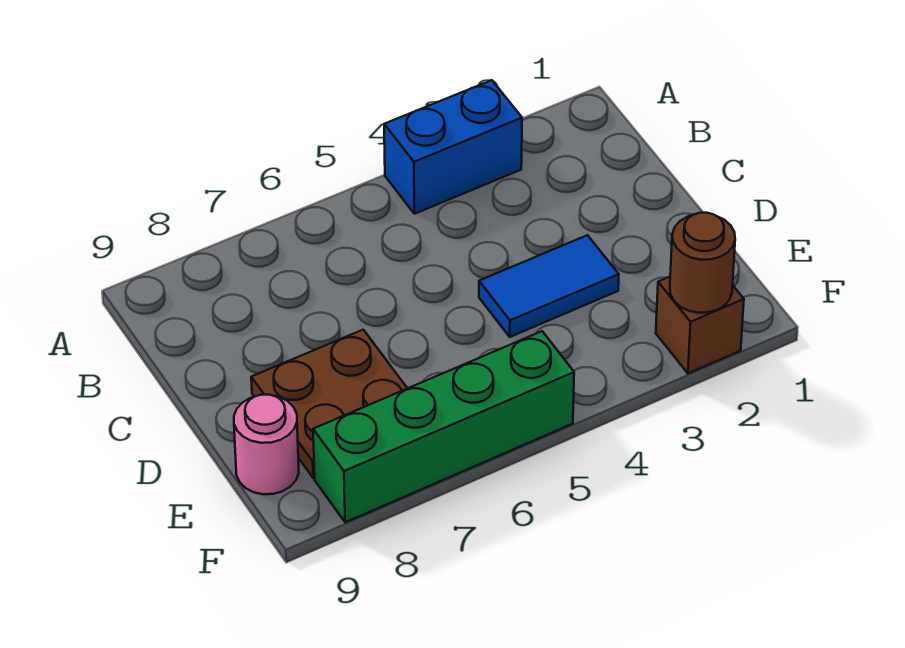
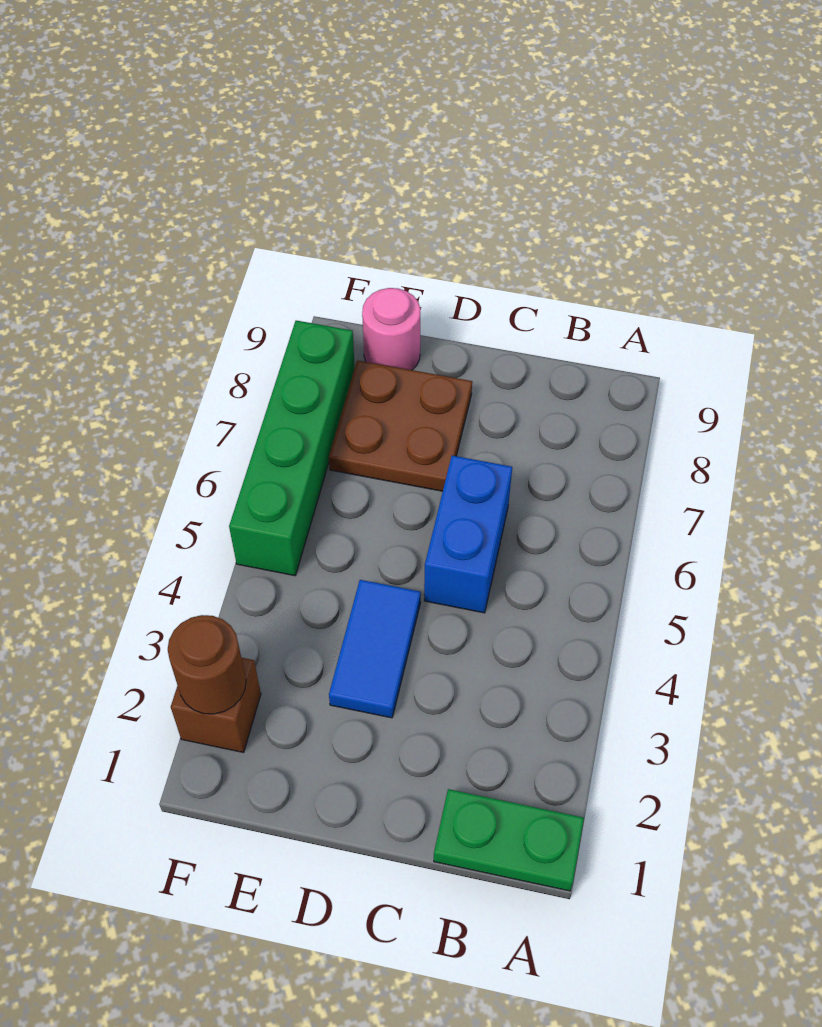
none -> green 1x2 plate [434,789,584,891]
blue 1x2 brick [384,80,522,214] -> blue 1x2 brick moved to [424,456,512,613]

